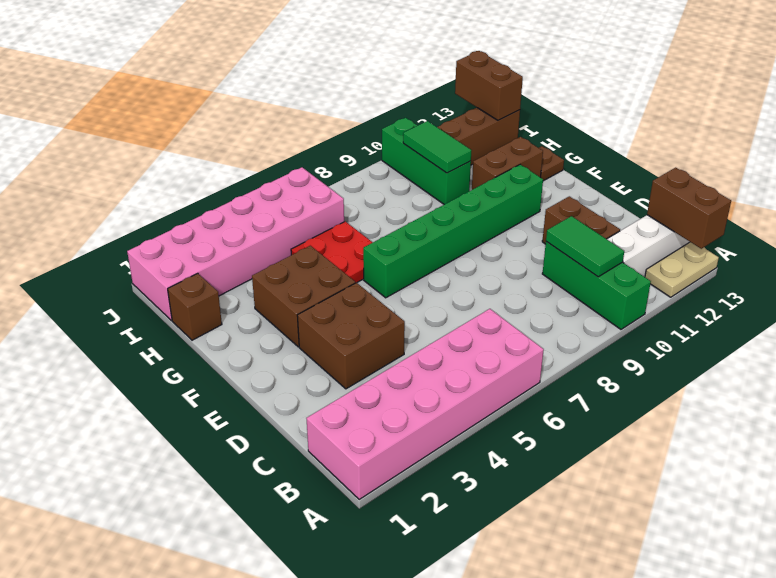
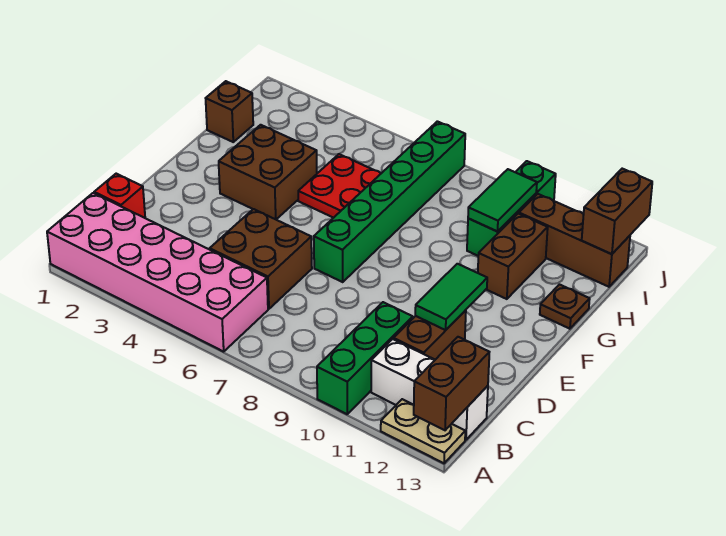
green 1x2 tile [546,216,624,277] -> green 1x2 tile moved to [415,264,487,330]
none -> red 1x1 brick [94,174,145,218]
brown 2x2 brick [297,283,405,389] -> brown 2x2 brick moved to [210,209,312,309]
green 1x6 brick [363,165,543,298] -> green 1x6 brick turned to [314,121,465,282]
brown 1x2 brick [472,137,543,190] -> brown 1x2 brick turned to [478,214,548,299]
pink 2x6 brick [127,167,344,320] -> none

